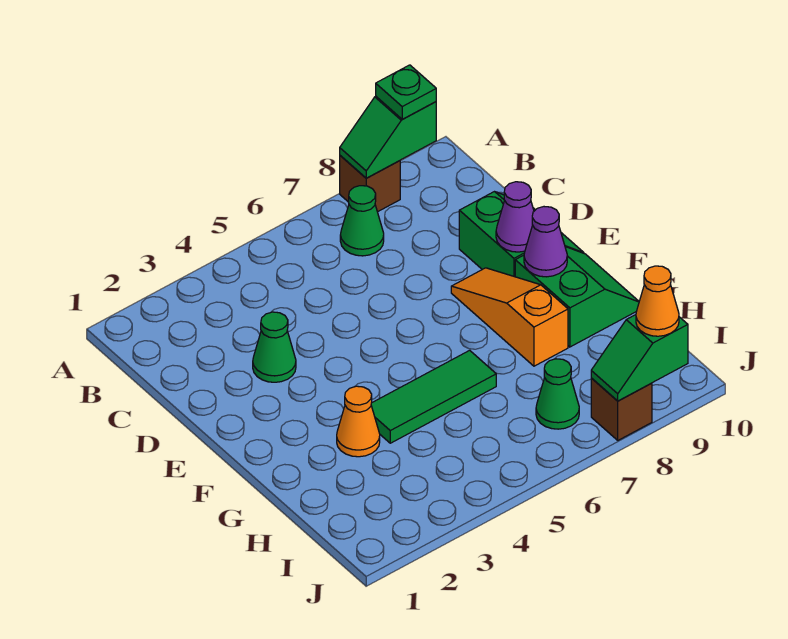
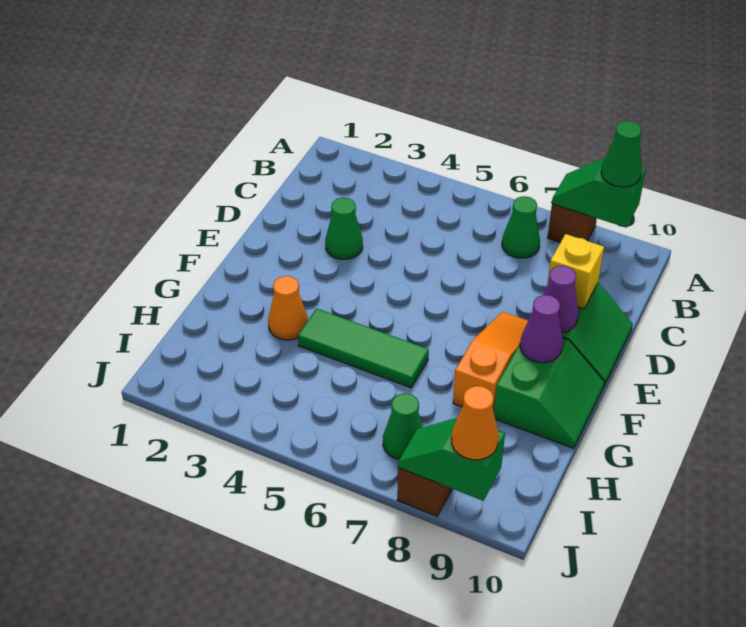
green 1x1 plate [376,65,436,119] -> green 1x1 cone [601,121,642,187]
none -> yellow 1x1 brick [547,234,604,309]

